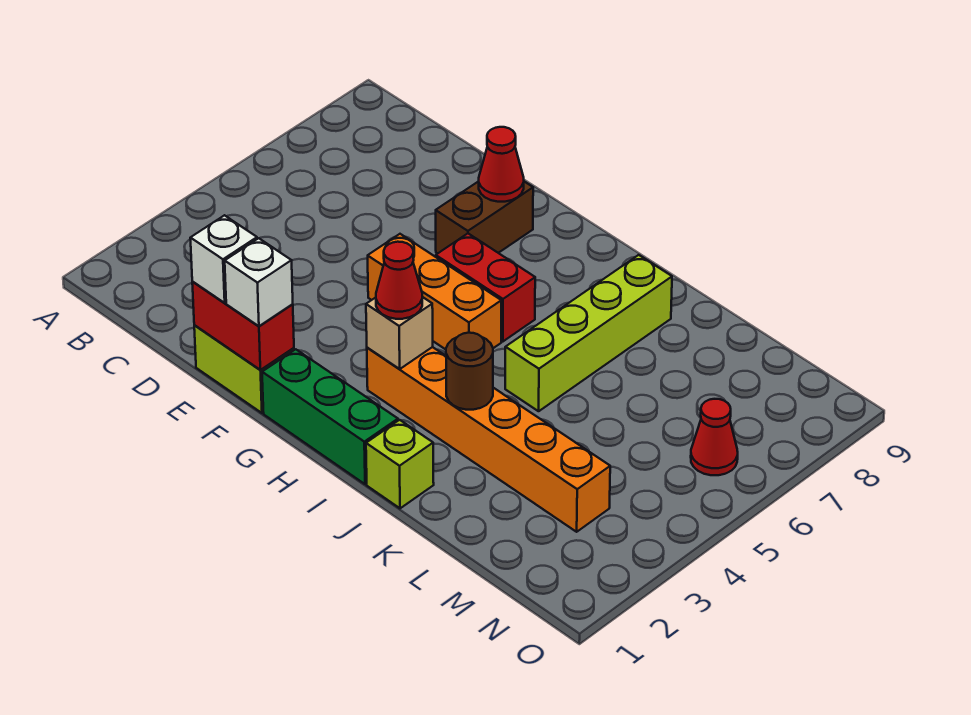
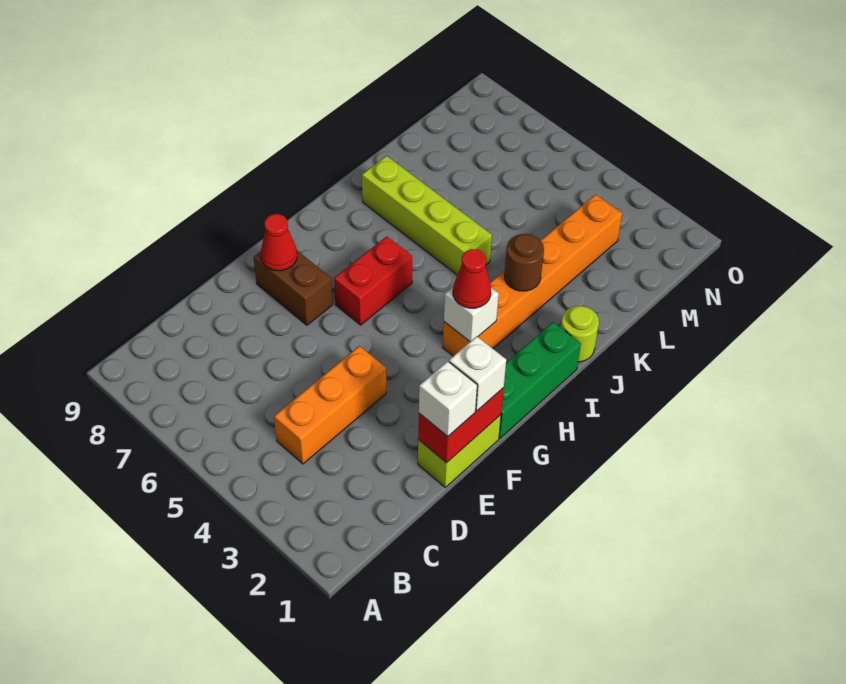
orange 1x3 brick [368,234,501,349] -> orange 1x3 brick moved to [274,346,386,464]
tan 1x1 brick [366,297,433,369] -> white 1x1 brick [444,287,499,341]
lime 1x1 brick [366,420,434,508] -> lime 1x1 round brick [561,306,599,362]
red 1x1 cone [691,399,738,475] -> none

